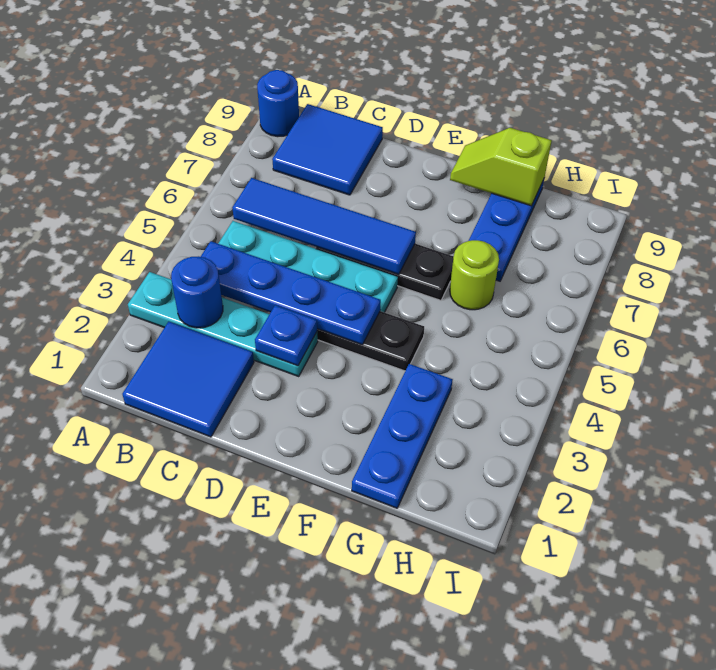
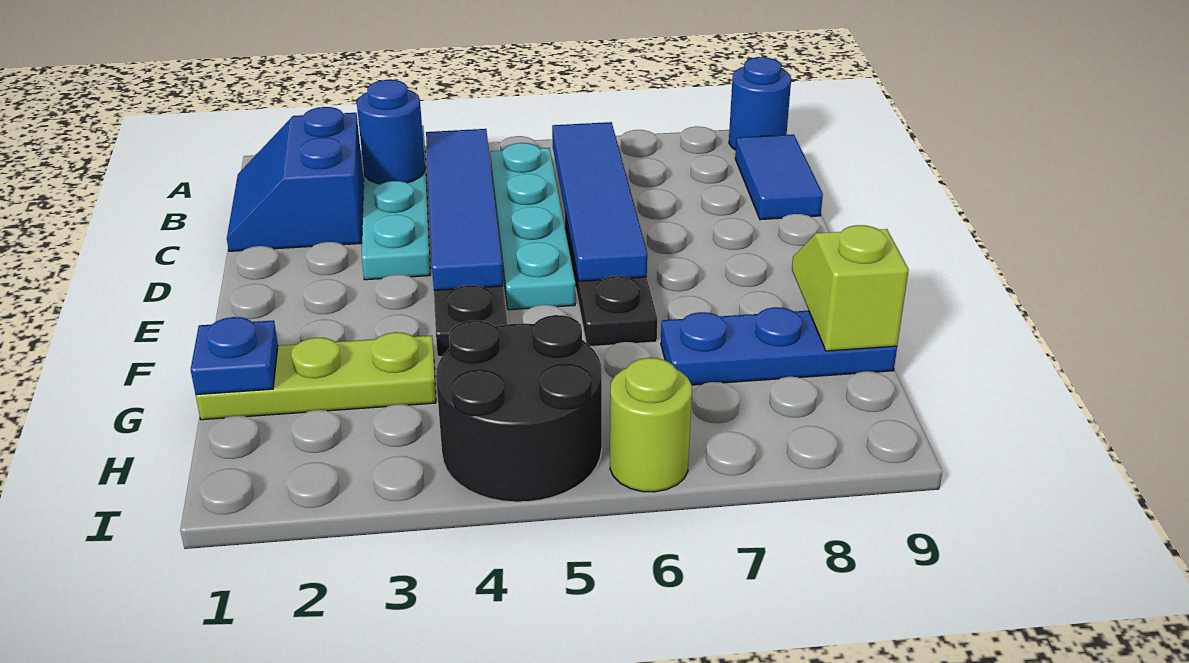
blue 2x2 tile [122,322,254,437] -> blue 2x2 slope [227,107,364,251]
blue 1x4 plate [201,241,381,345] -> blue 1x4 tile [426,129,503,290]
blue 2x2 tile [272,104,383,195] -> blue 1x2 tile [735,134,823,220]
blue 1x1 plate [255,305,317,366] -> blue 1x1 plate moved to [191,317,278,395]
blue 1x3 plate [352,364,453,508] -> lime 1x3 plate [196,332,436,420]
lime 1x1 round brick [450,240,499,310] -> lime 1x1 round brick moved to [610,358,692,492]
none -> black 2x2 round brick [436,315,602,502]

